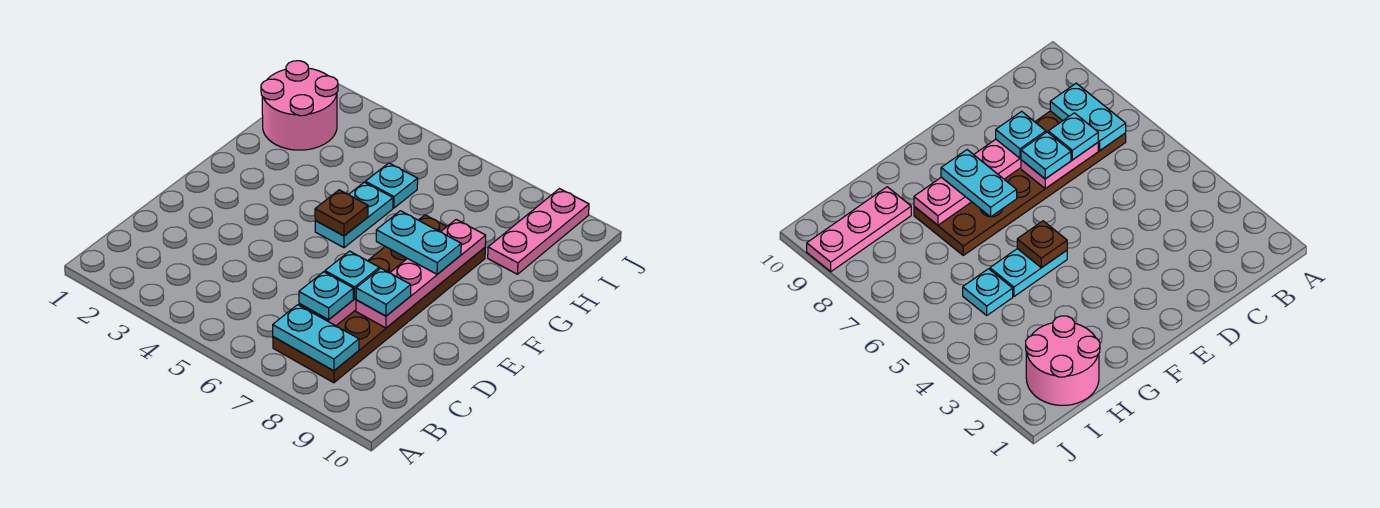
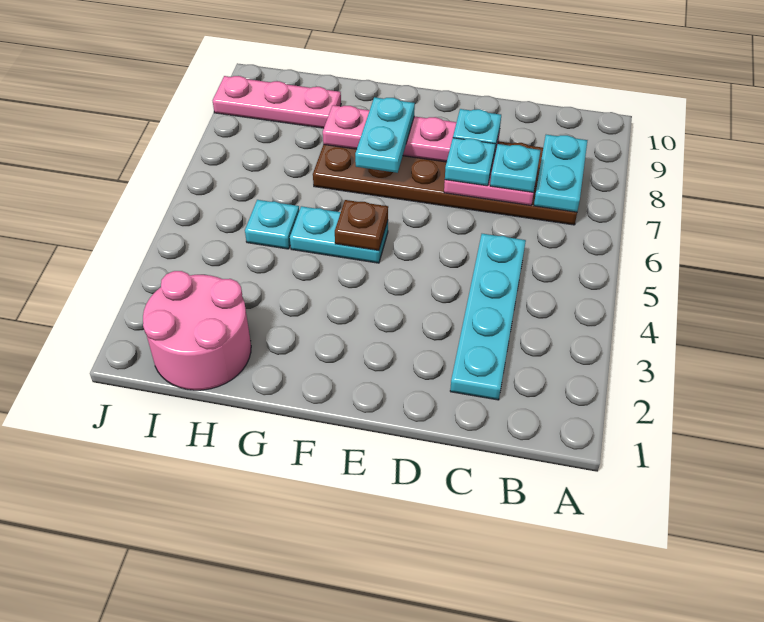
none -> cyan 1x4 plate [450,234,526,400]

